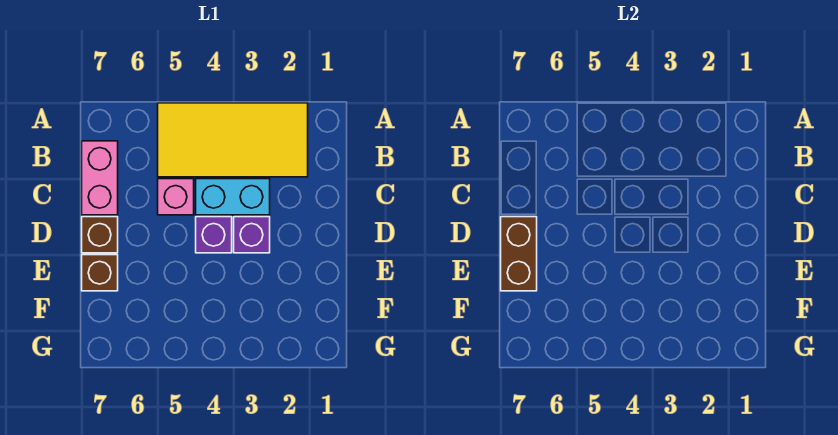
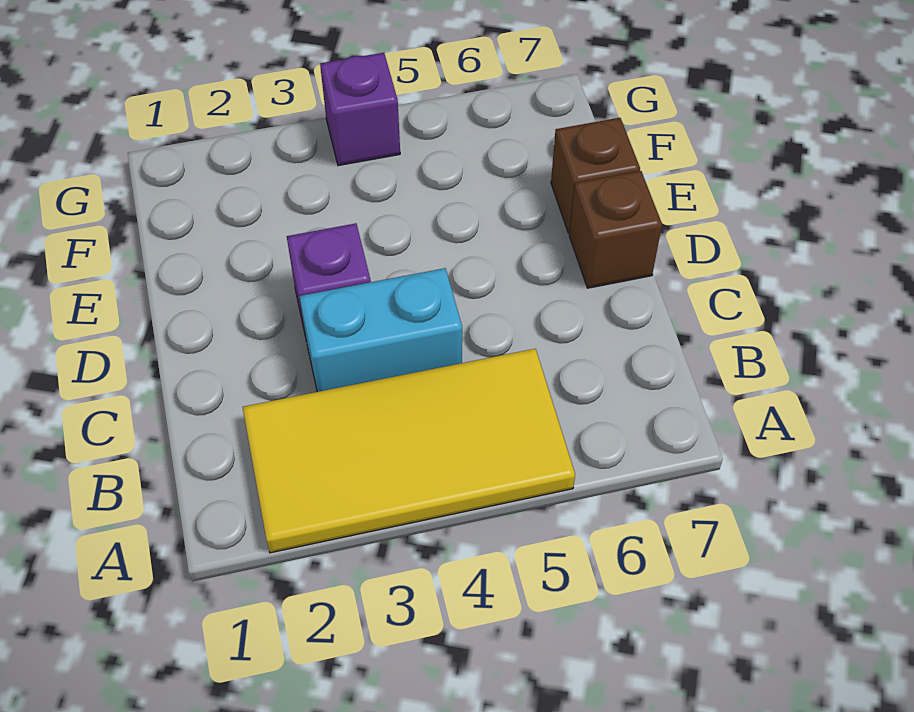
pink 1x2 brick [82,141,118,215] -> none
pink 1x1 brick [158,179,194,215] -> none
purple 1x1 brick [196,217,232,253] -> purple 1x1 brick moved to [320,53,400,166]
brown 1x2 brick [501,217,537,291] -> none

